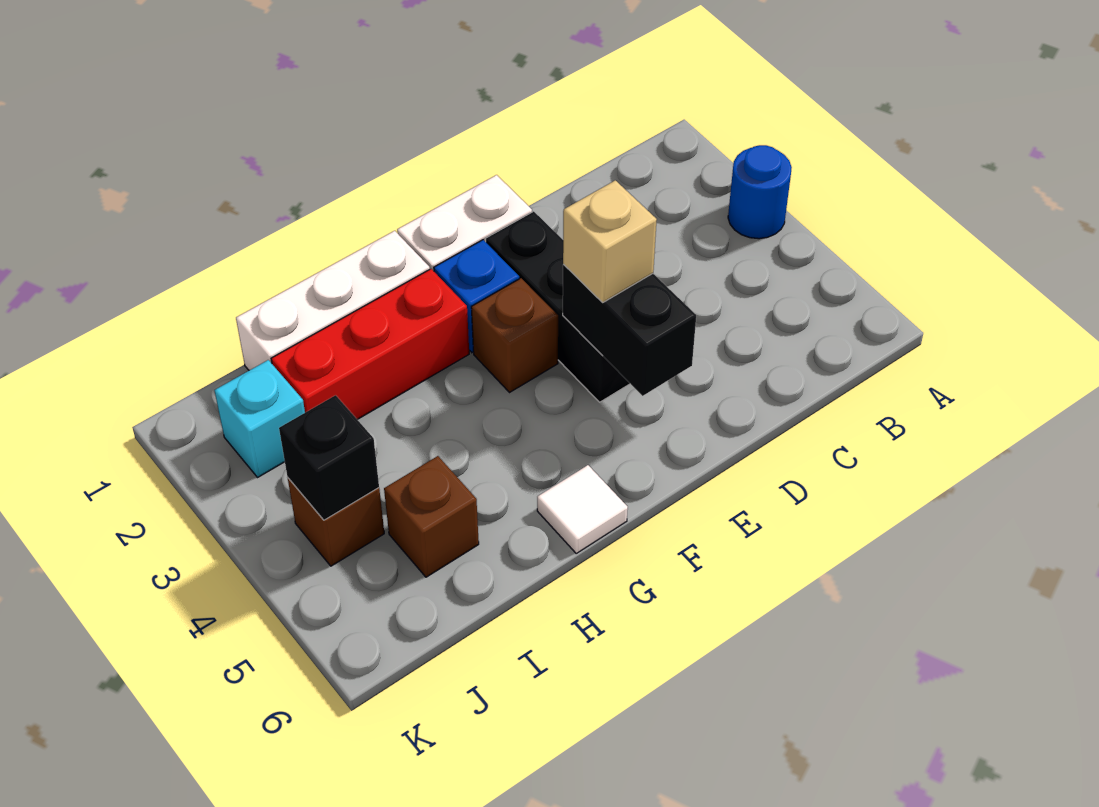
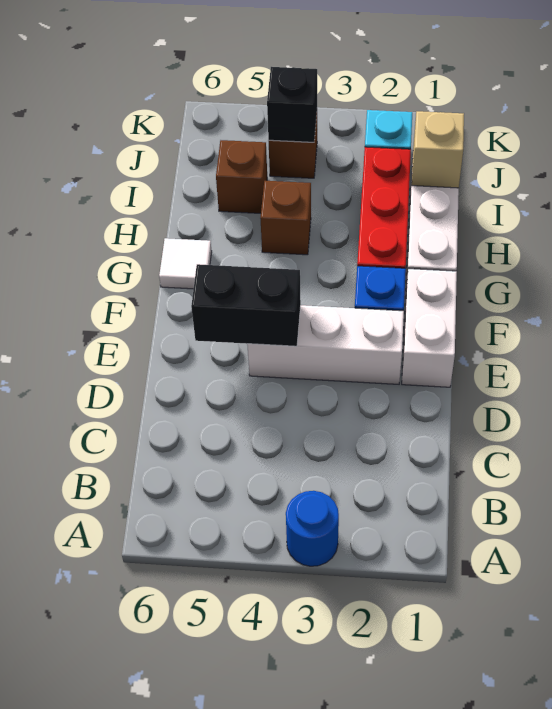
black 1x3 brick [486,211,630,402] -> white 1x3 brick [247,305,404,384]
tan 1x1 brick [563,180,657,302] -> tan 1x1 brick moved to [412,111,464,188]
brown 1x1 brick [471,278,558,393] -> brown 1x1 brick moved to [260,181,311,255]

